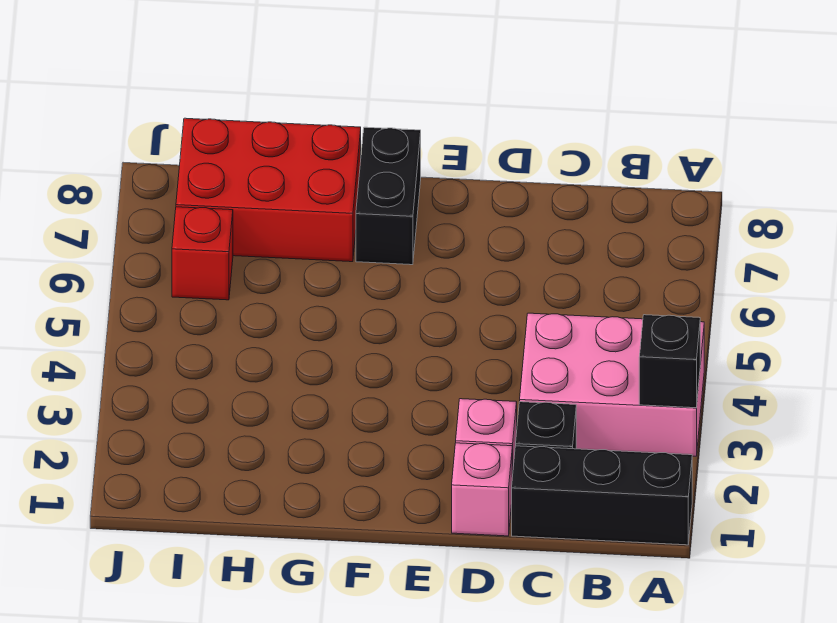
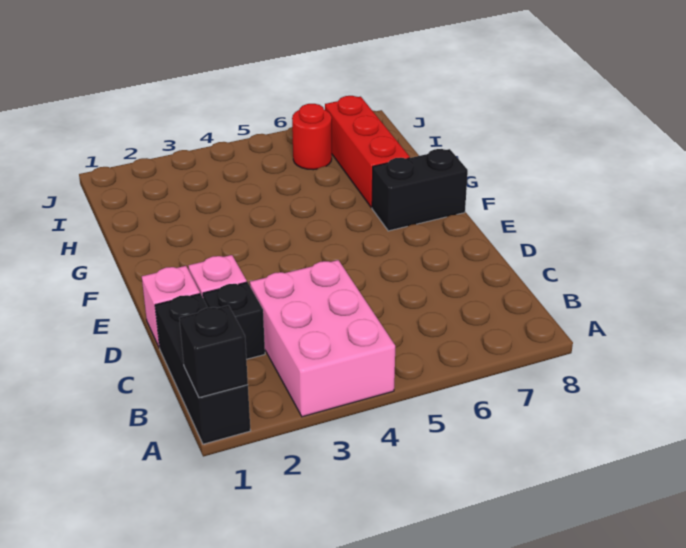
black 1x1 brick [639,315,700,408] -> black 1x1 brick moved to [179,305,248,398]
red 2x3 brick [176,118,361,262] -> red 1x3 brick [325,96,410,208]
red 1x1 brick [172,207,233,300] -> red 1x1 round brick [292,104,332,170]

